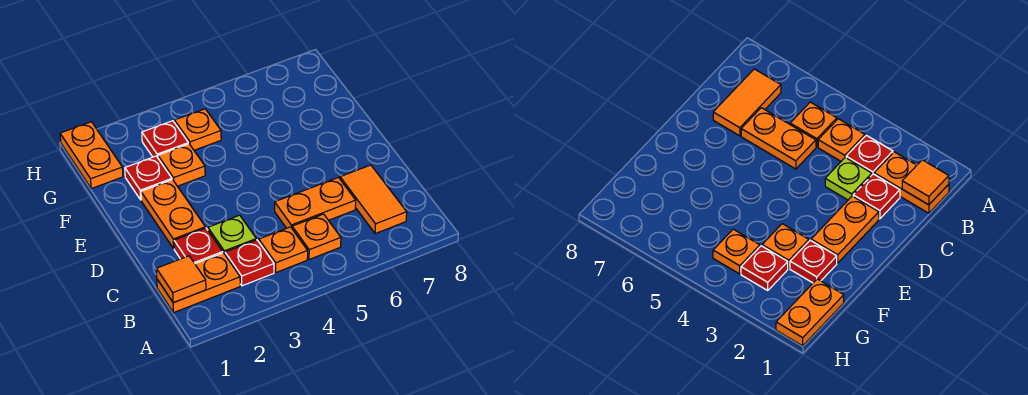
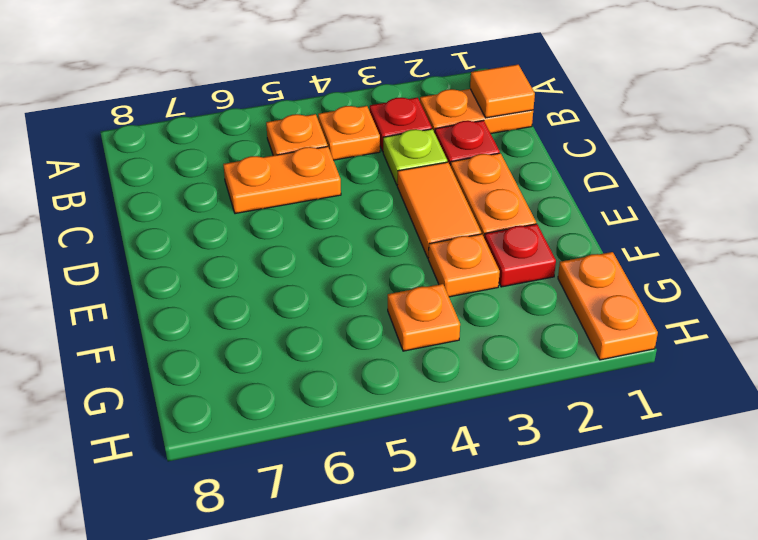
orange 1x2 tile [340,165,407,234] -> orange 1x2 tile moved to [397,162,481,258]
red 1x1 plate [142,121,188,158] -> none

